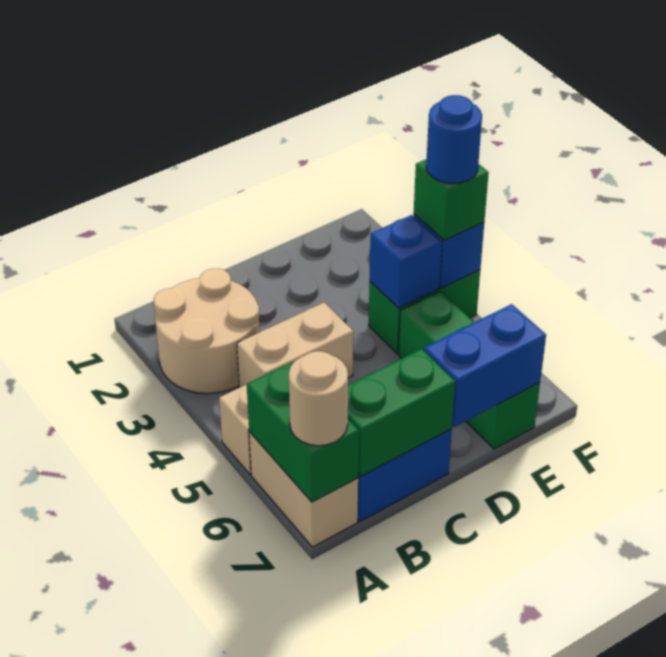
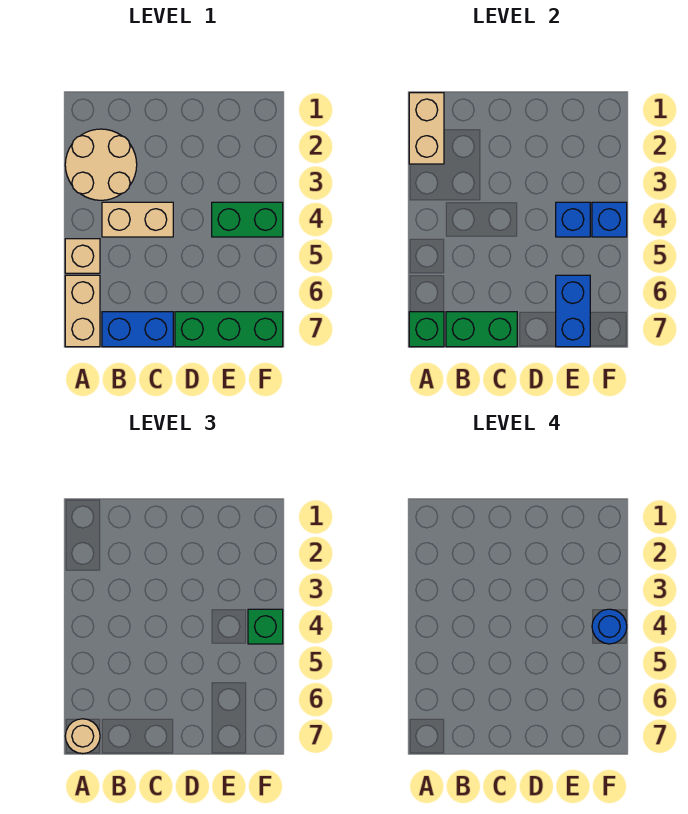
none -> tan 1x2 brick [409,93,444,164]
green 1x2 brick [247,361,359,502] -> green 1x1 brick [409,312,444,347]
blue 1x2 brick [424,304,546,427] -> blue 1x2 brick turned to [556,275,590,347]
green 1x3 brick [399,291,540,449] -> green 1x3 brick turned to [175,312,283,347]

